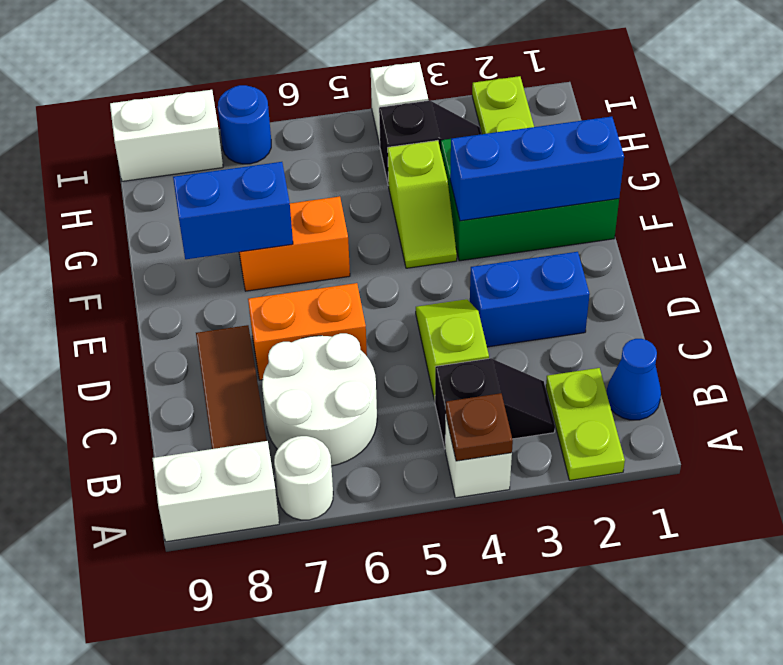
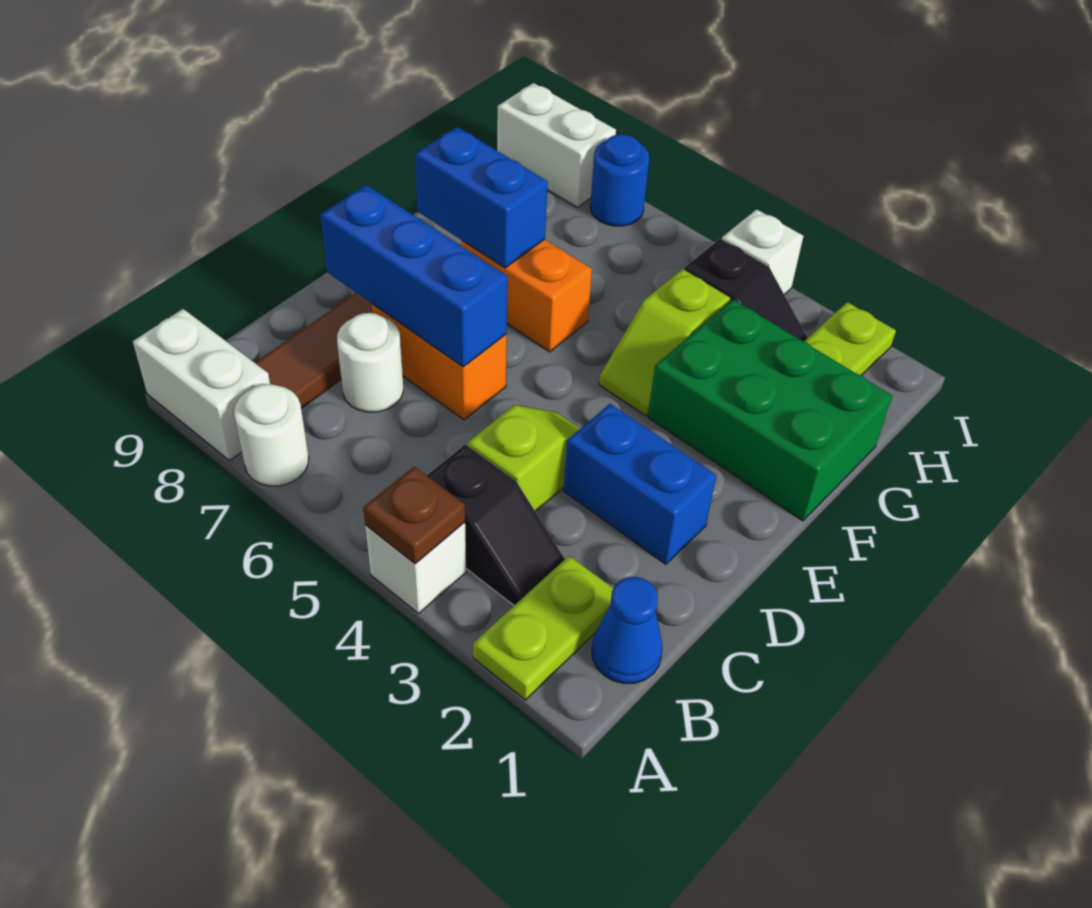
white 2x2 round brick [262,333,377,466] -> white 1x1 round brick [337,313,403,412]
blue 1x3 brick [450,117,624,221] -> blue 1x3 brick moved to [320,185,508,367]

